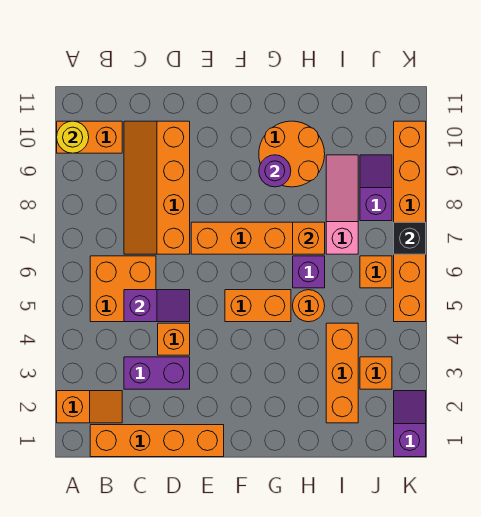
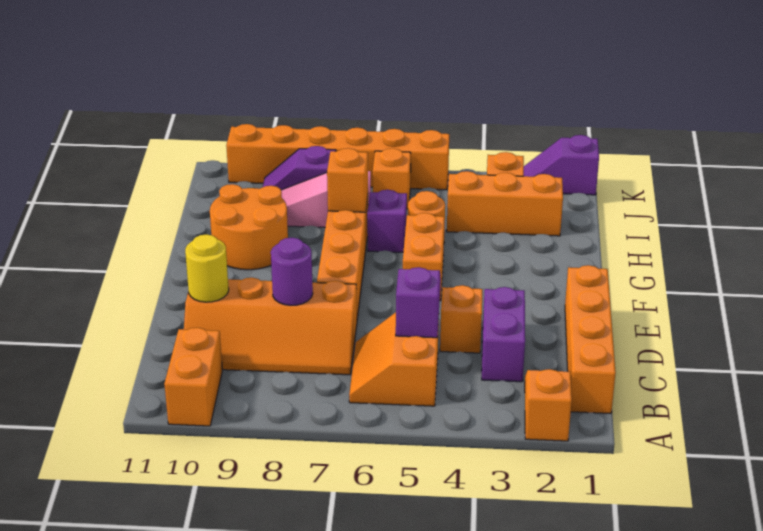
yellow 1x1 round brick [57,121,89,153] -> yellow 1x1 round brick moved to [185,234,229,302]
orange 2x2 brick [90,256,156,322] -> orange 2x2 slope [349,312,439,406]
purple 1x1 round brick [259,155,291,187] -> purple 1x1 round brick moved to [271,238,313,305]
black 1x1 brick [394,222,426,254] -> none

